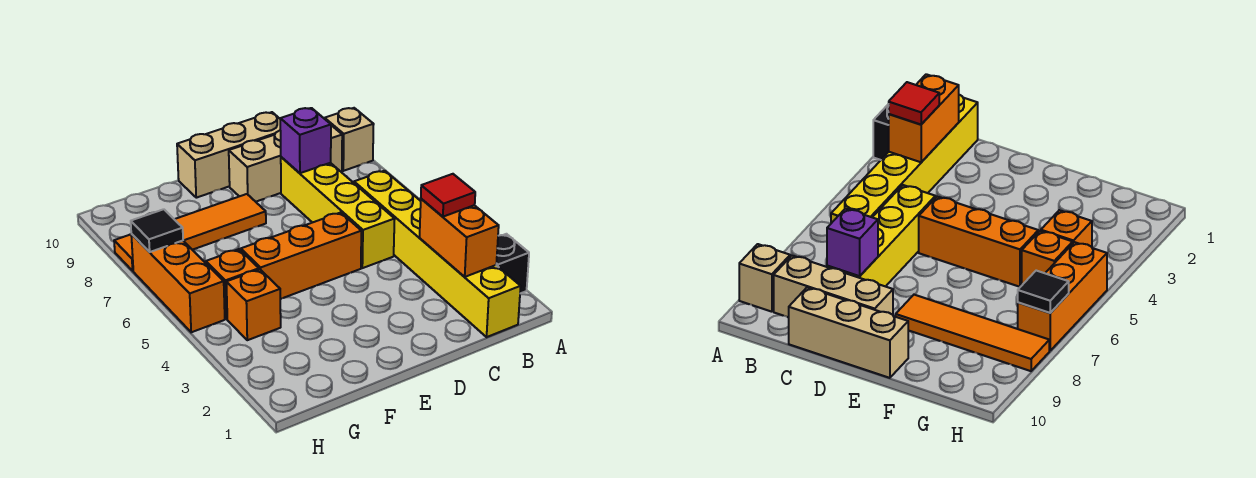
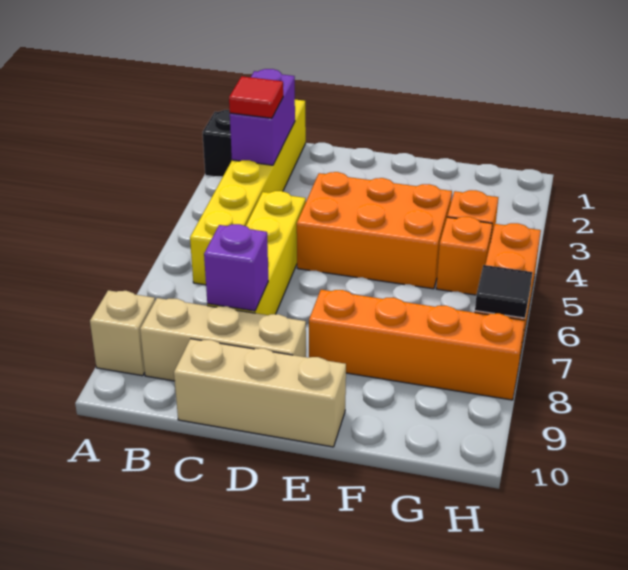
orange 1x2 brick [420,199,499,277] -> purple 1x2 brick [230,69,295,165]
orange 1x3 brick [241,212,361,299] -> orange 2x3 brick [297,172,452,289]
orange 1x4 tile [114,194,266,271] -> orange 1x4 brick [309,290,525,400]

